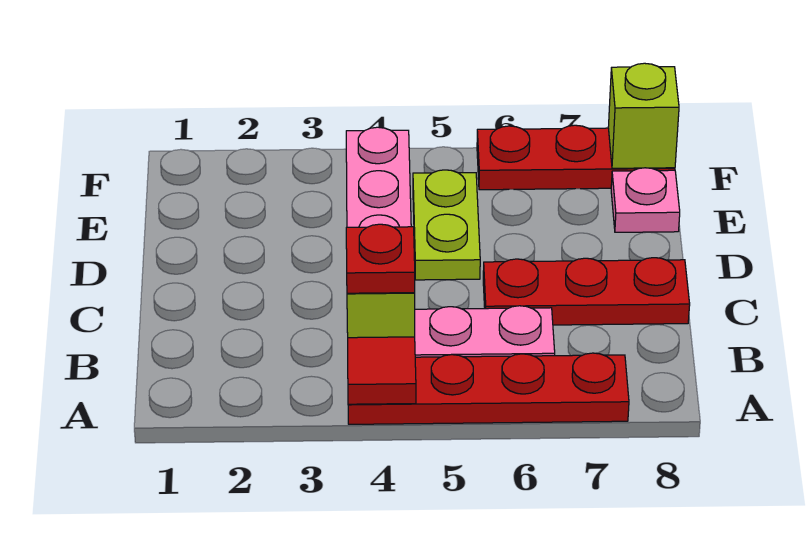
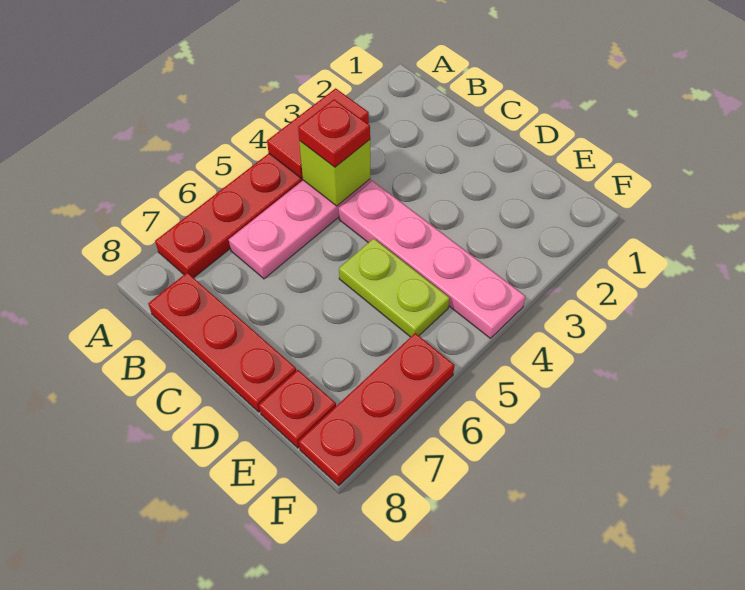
red 1x1 tile [348,337,416,404] -> red 1x2 tile [267,88,369,178]
red 1x3 plate [483,258,690,325] -> red 1x3 plate turned to [148,273,296,412]
pink 1x1 plate [611,168,680,232] -> red 1x1 plate [259,370,336,448]
lime 1x1 brick [608,63,679,168] -> none

